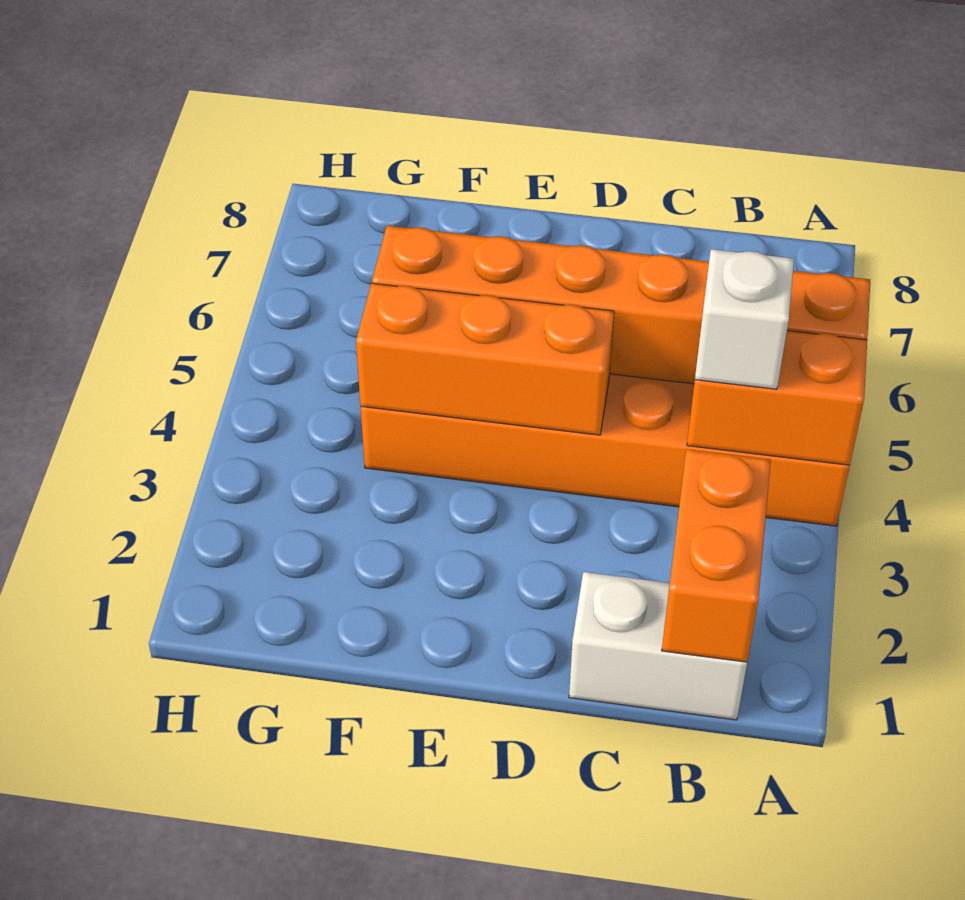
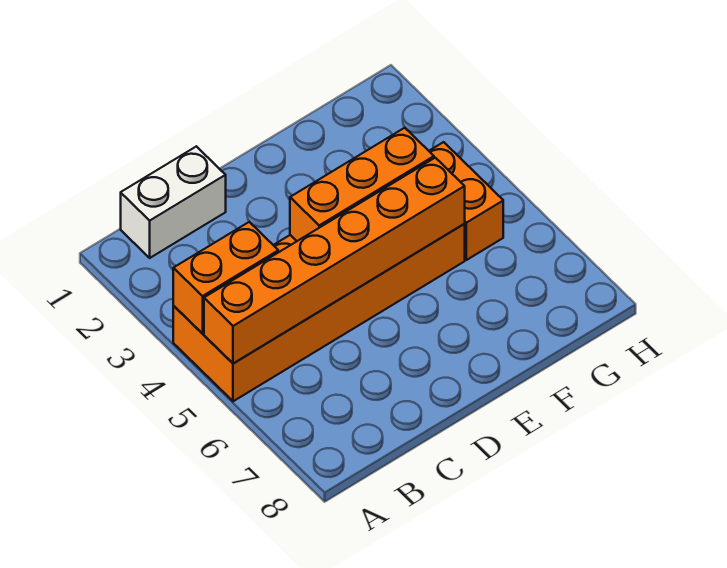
orange 1x2 brick [662,449,771,662] -> orange 1x2 brick moved to [429,142,503,260]
white 1x1 brick [695,249,794,389] -> none

